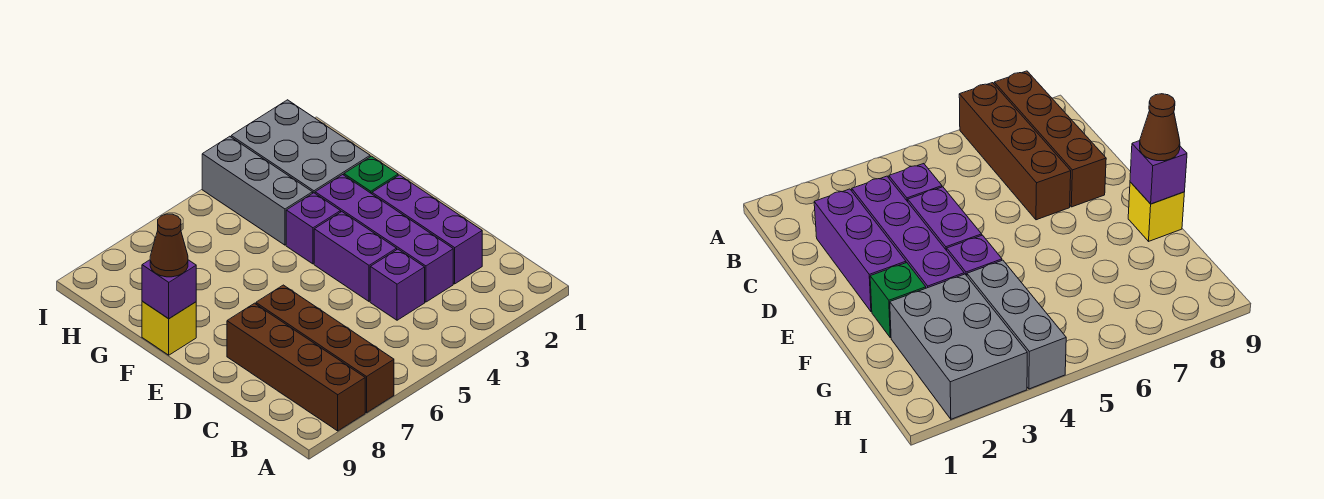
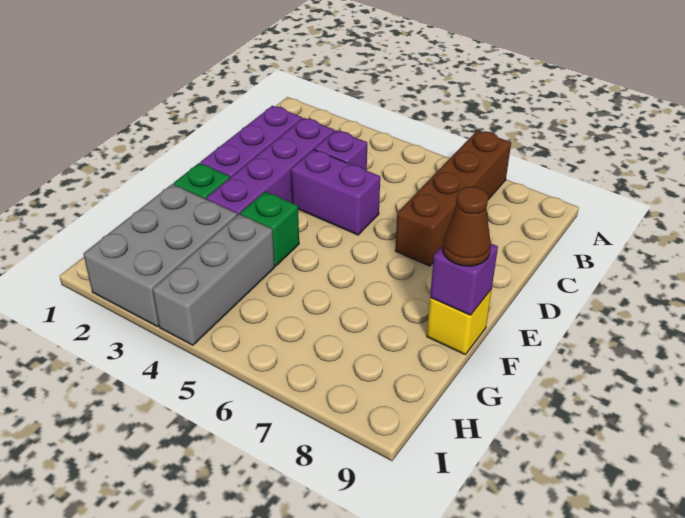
brown 1x4 brick [227,303,365,431] -> none
purple 1x2 brick [314,212,397,301] -> purple 1x2 brick turned to [291,150,380,235]
purple 1x1 brick [286,193,341,264] -> green 1x1 brick [240,191,299,266]

